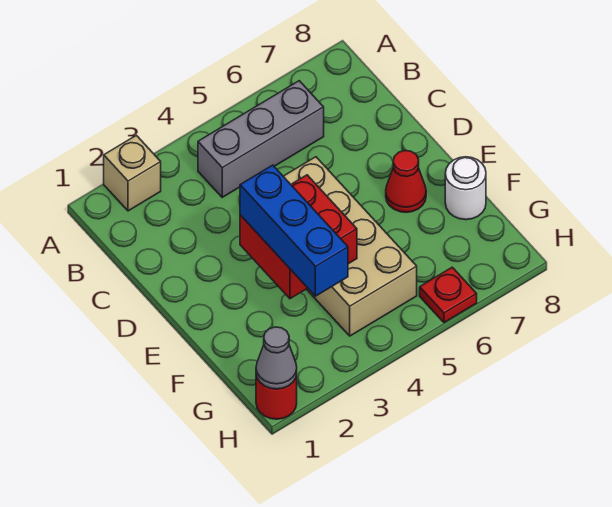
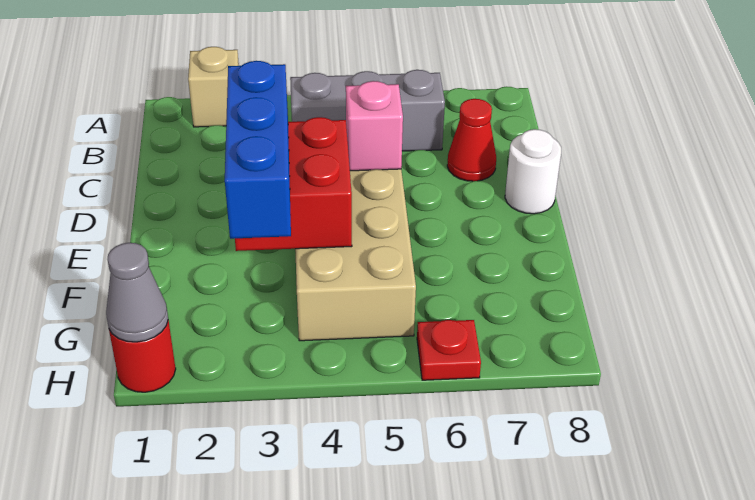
none -> pink 1x1 brick [346,81,403,171]
red 1x1 cone [386,151,426,212] -> red 1x1 cone moved to [447,99,496,181]
white 1x1 round brick [445,157,486,220] -> white 1x1 round brick moved to [505,129,561,214]

